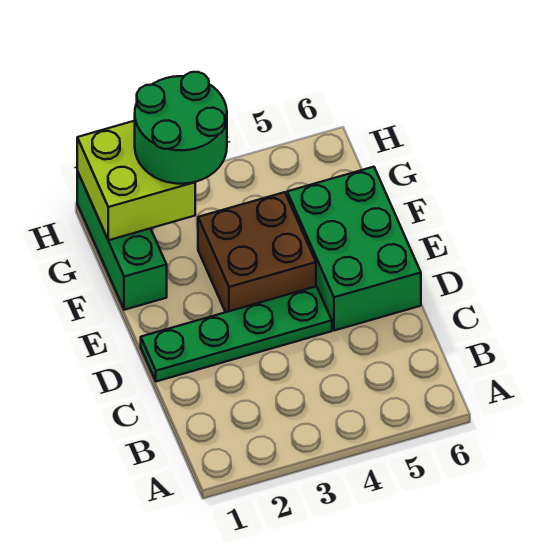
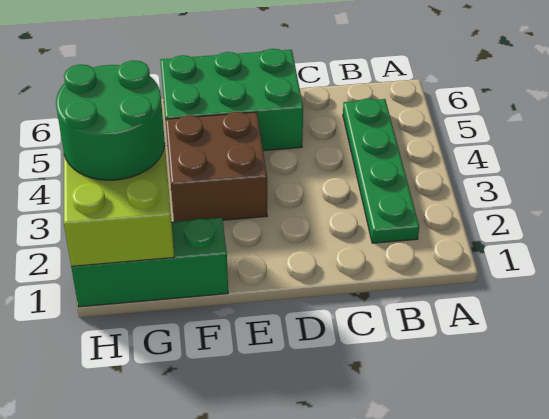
green 1x4 plate [141,286,332,381] -> green 1x4 plate moved to [343,99,419,243]

